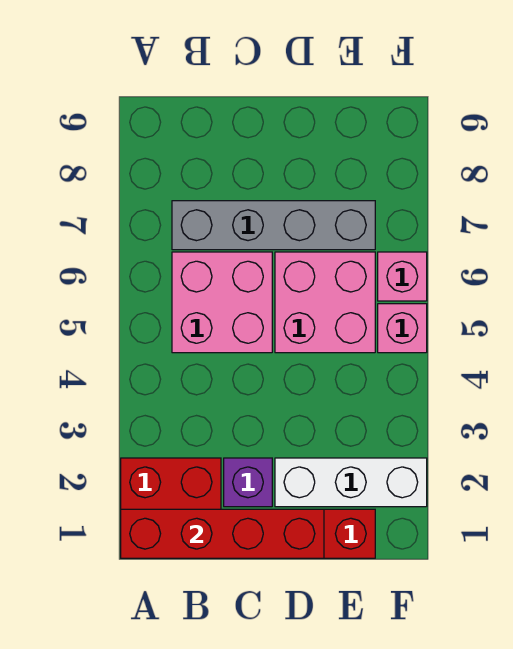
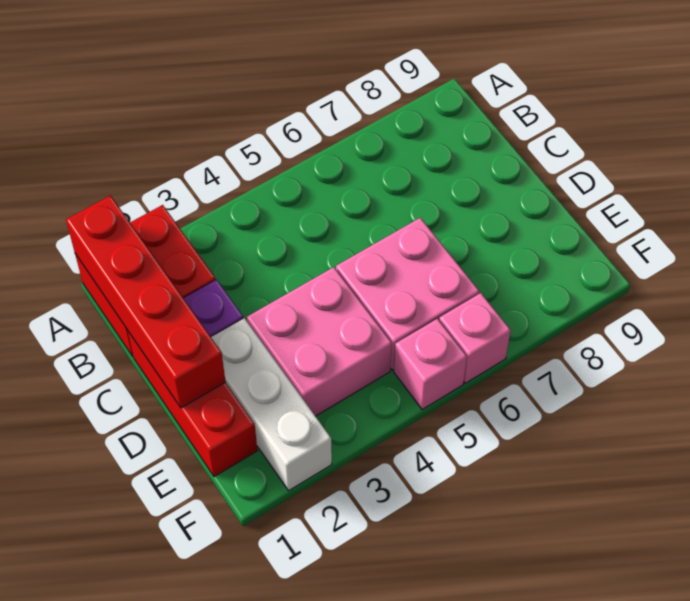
pink 2x2 brick [172,252,272,353] -> pink 2x2 brick moved to [247,267,392,416]
grey 1x4 brick [172,201,375,250] -> none

